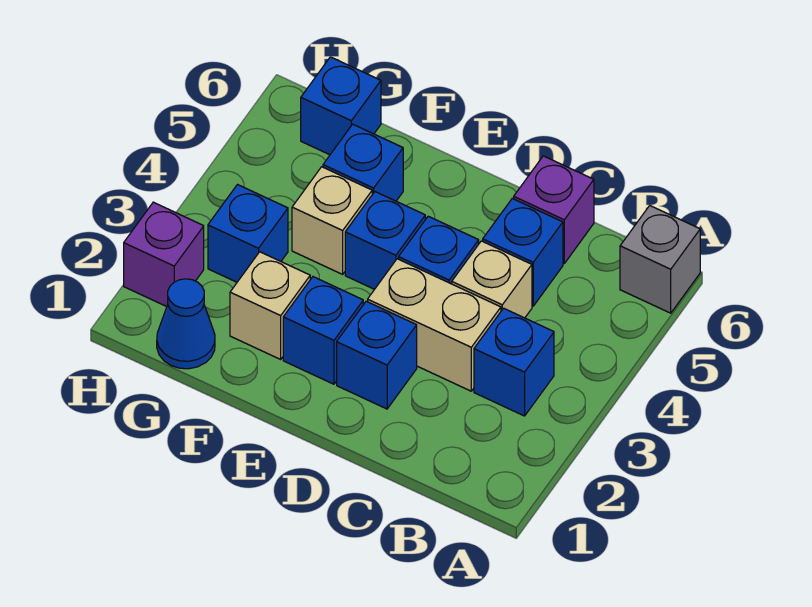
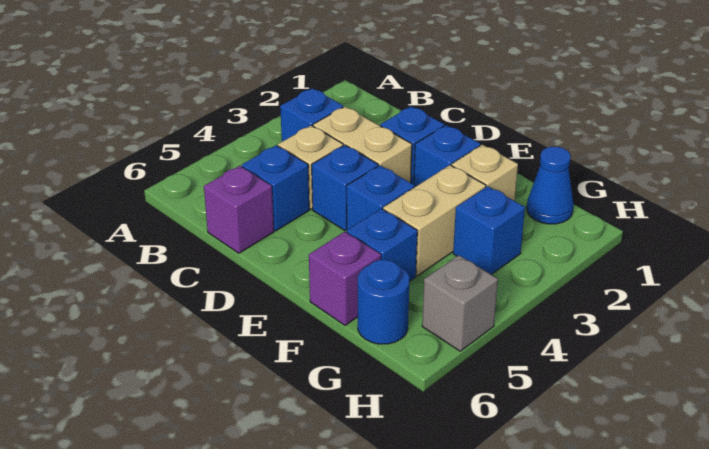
grey 1x1 brick [620,206,700,313] -> grey 1x1 brick moved to [422,255,498,351]
tan 1x1 brick [292,167,372,274] -> tan 1x2 brick [383,165,486,276]
blue 1x1 brick [301,57,381,155] -> blue 1x1 round brick [358,260,409,344]
purple 1x1 brick [124,202,204,307] -> purple 1x1 brick moved to [309,232,381,325]

